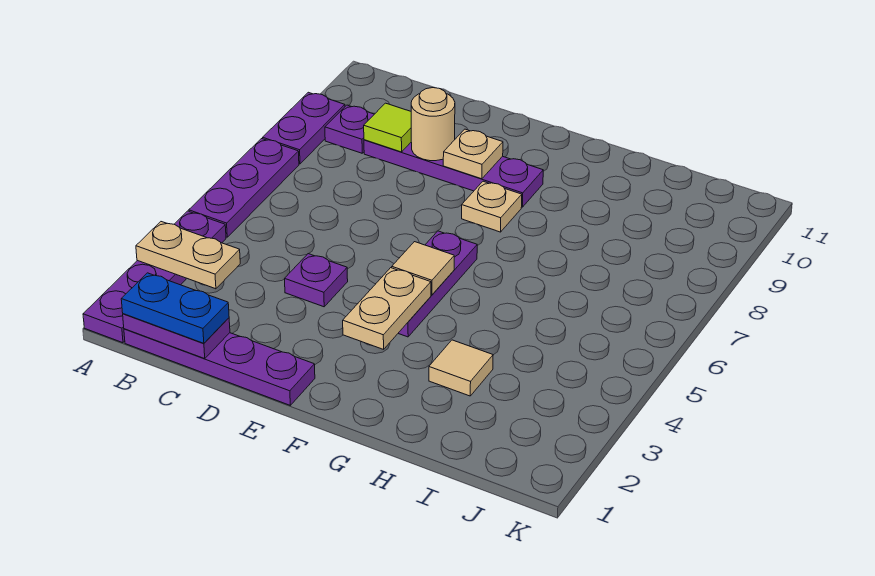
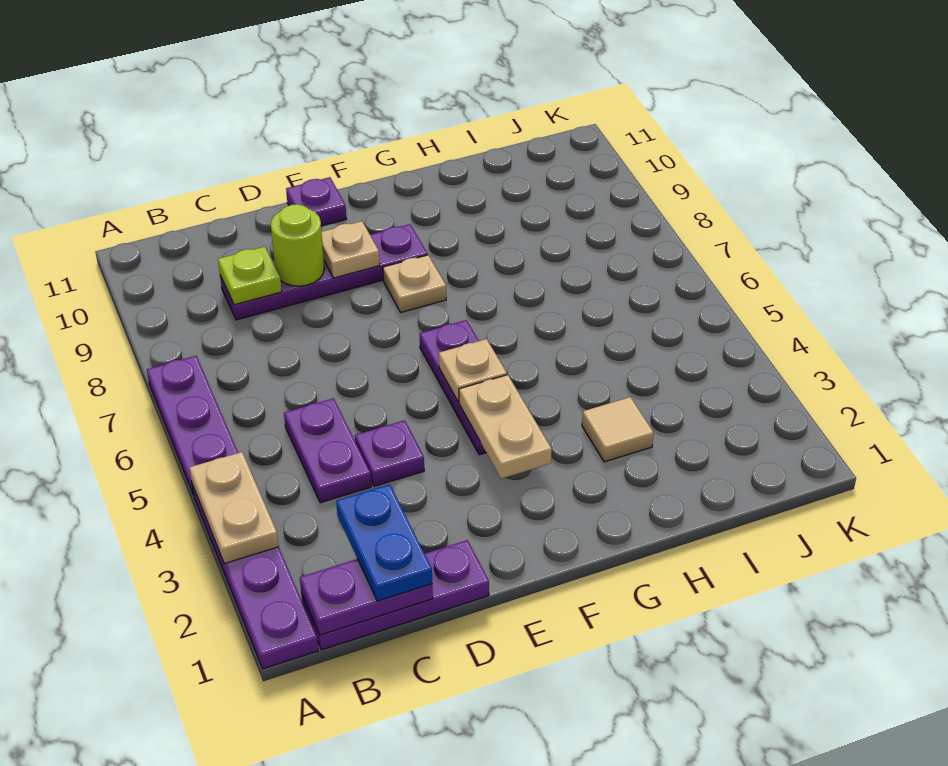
tan 1x2 plate [136,222,240,289] -> tan 1x2 plate turned to [189,452,279,563]
purple 1x2 plate [263,92,345,164] -> purple 1x2 plate moved to [284,398,371,503]
purple 1x4 plate [124,329,315,405] -> purple 1x3 plate [301,540,489,650]
blue 1x2 plate [121,273,229,343] -> blue 1x2 plate turned to [336,484,432,601]
purple 1x1 plate [325,105,374,153] -> purple 1x1 plate moved to [286,177,346,226]
lime 1x1 tile [364,103,411,152] -> lime 1x1 plate [218,247,282,305]
tan 1x1 round brick [411,88,455,161] -> lime 1x1 round brick [271,204,324,286]
tan 1x1 tile [392,242,454,295] -> tan 1x1 plate [439,339,507,402]

